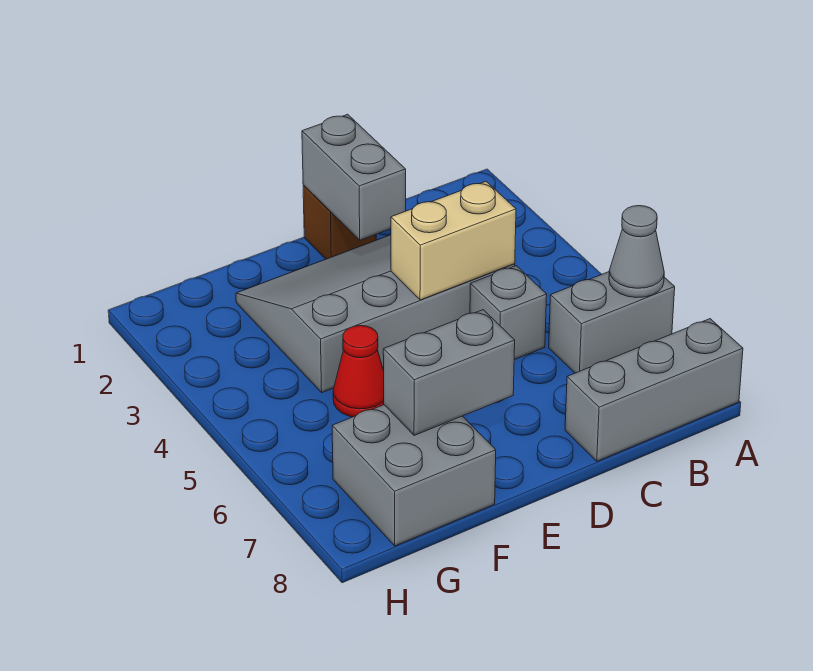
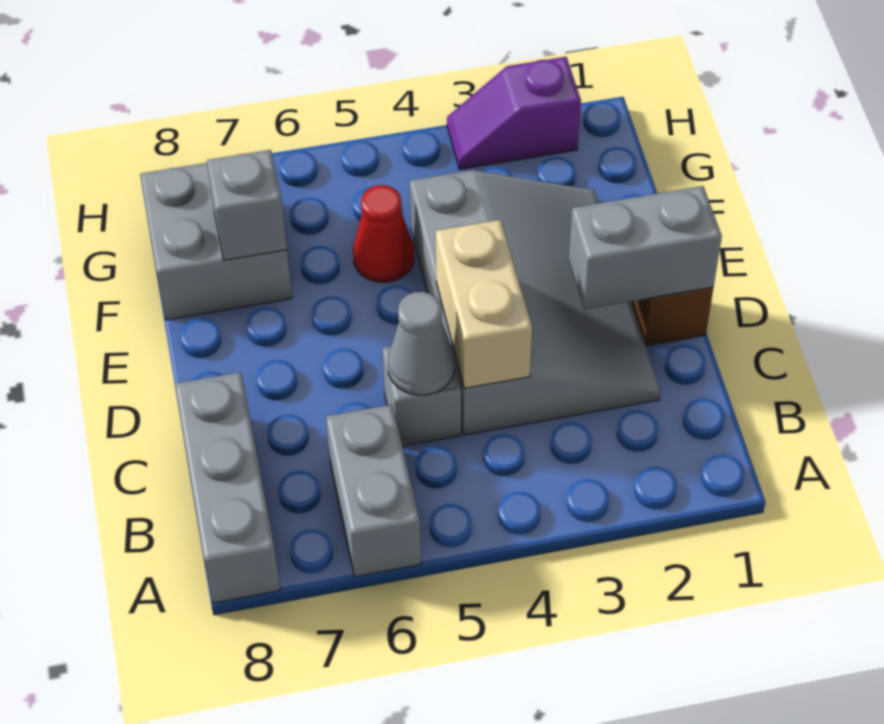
grey 1x1 cone [609,206,664,297] -> grey 1x1 cone moved to [388,292,454,395]
grey 1x2 brick [383,310,515,435] -> grey 1x1 brick [207,150,287,260]
none -> purple 1x2 slope [447,57,581,169]

